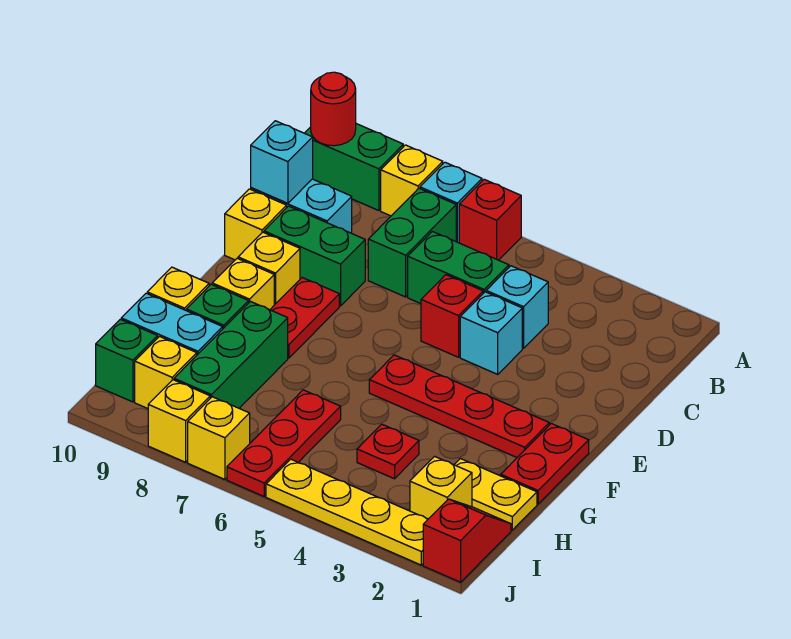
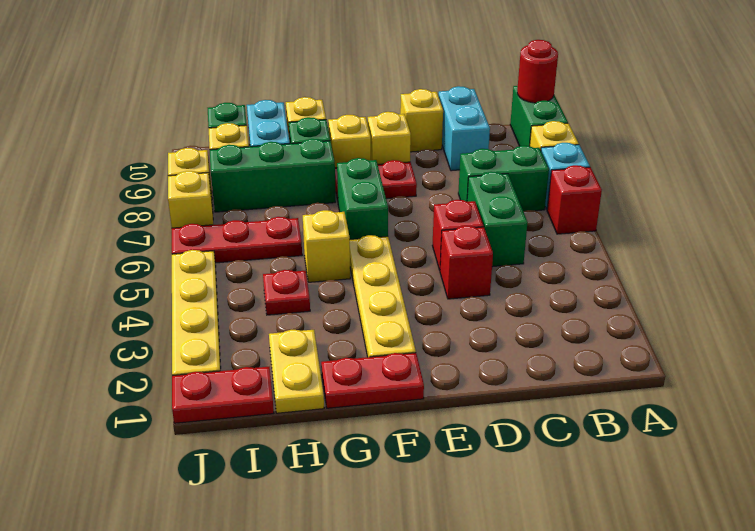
cyan 1x1 brick [486,266,548,348] -> none
cyan 1x1 brick [251,121,313,203] -> none
cyan 1x1 brick [460,292,522,374] -> red 1x1 brick [440,226,493,299]
green 1x2 brick [264,206,365,306] -> green 1x2 brick moved to [337,158,388,239]
red 1x4 plate [369,355,549,457] -> yellow 1x4 plate [350,235,416,357]
red 1x2 slope [423,499,511,582] -> red 1x2 plate [172,367,274,423]
yellow 1x1 brick [410,456,472,519] -> yellow 1x1 brick moved to [303,210,350,282]

